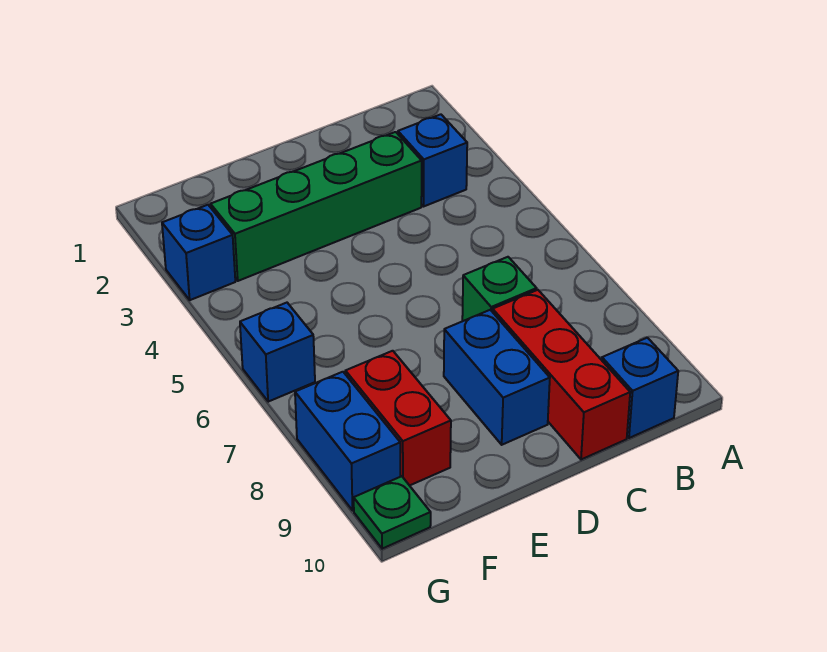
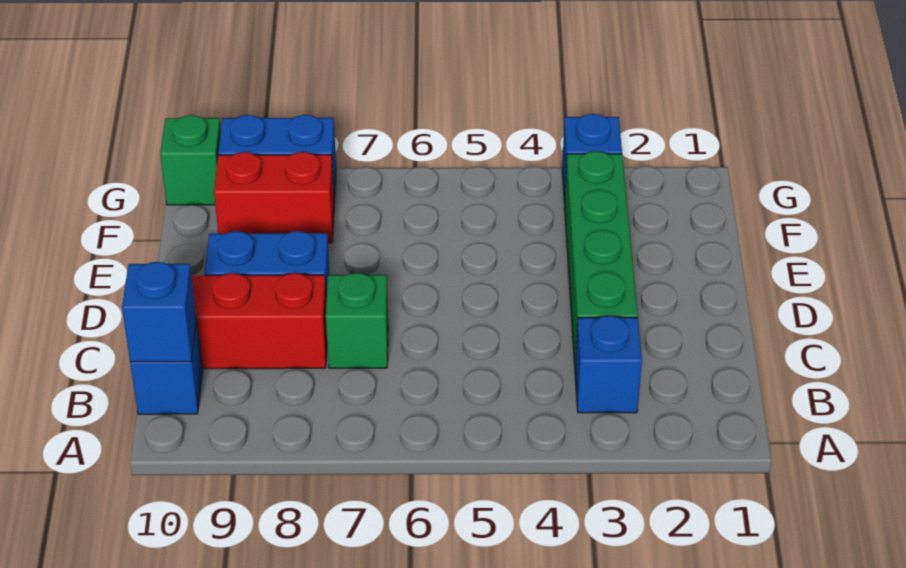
blue 1x1 brick [240,303,315,402] -> blue 1x1 brick moved to [122,262,196,362]
green 1x1 plate [354,476,431,549] -> green 1x1 brick [160,115,221,205]

